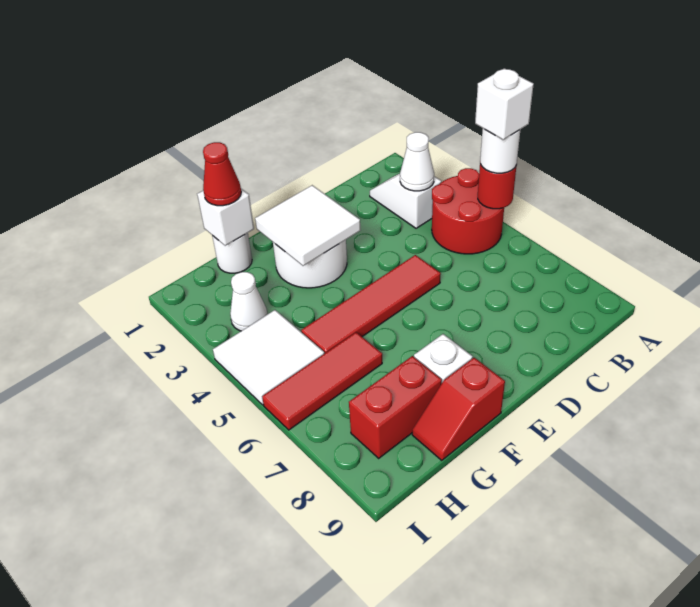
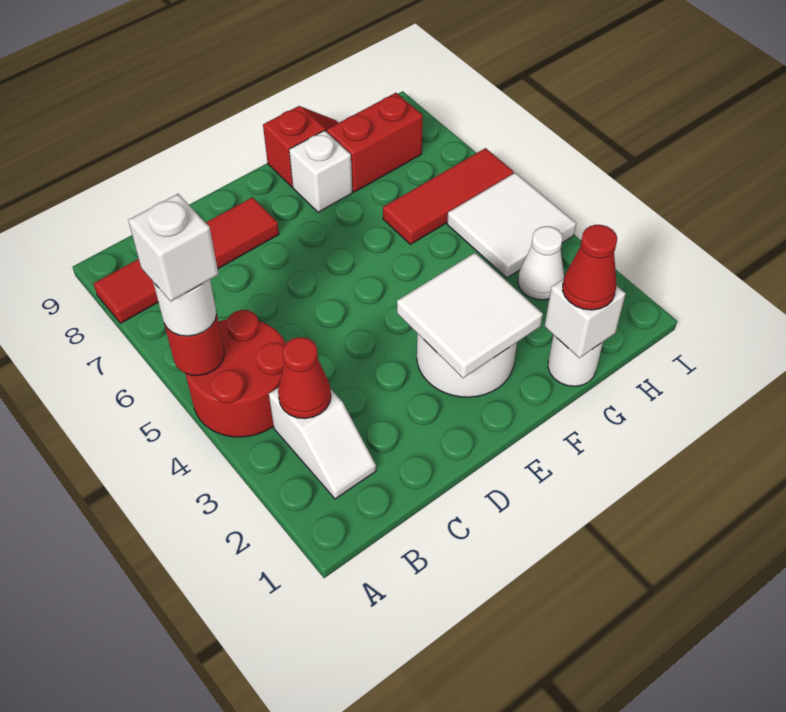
white 1x1 cone [400,132,434,191] -> red 1x1 cone [278,337,331,419]
red 1x4 tile [301,255,441,354] -> red 1x4 tile moved to [93,197,279,323]

